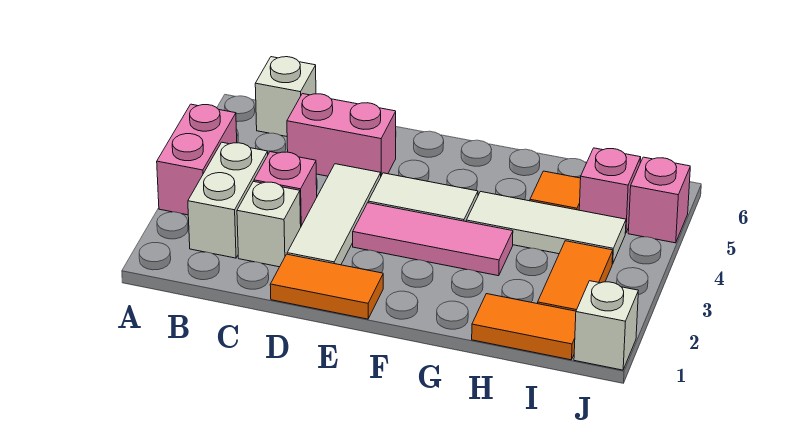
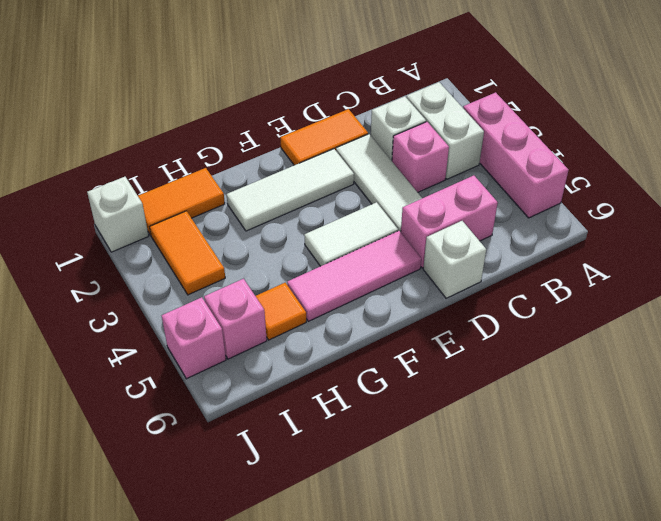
pink 1x2 brick [157,104,237,215] -> pink 1x3 brick [463,92,568,218]
white 1x1 brick [255,57,316,136] -> white 1x1 brick moved to [423,221,486,298]
pink 1x3 tile [353,203,513,276] -> pink 1x3 tile moved to [287,231,421,321]
white 1x3 tile [466,192,626,264] -> white 1x3 tile moved to [227,149,354,231]

